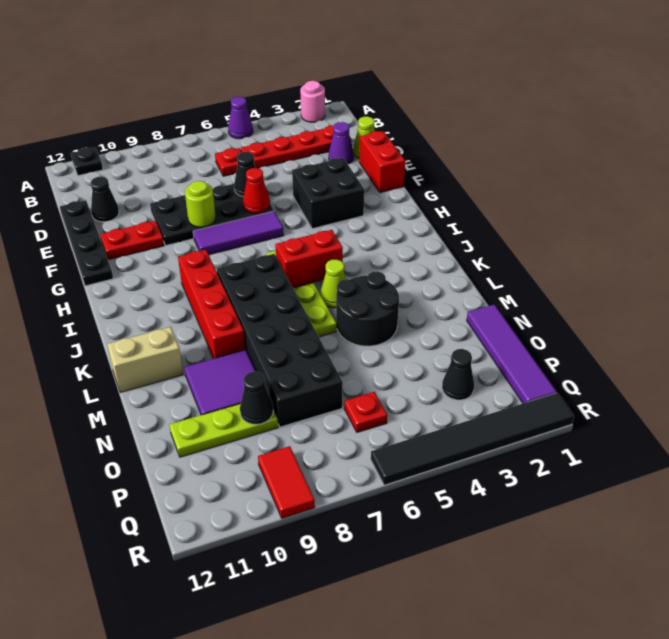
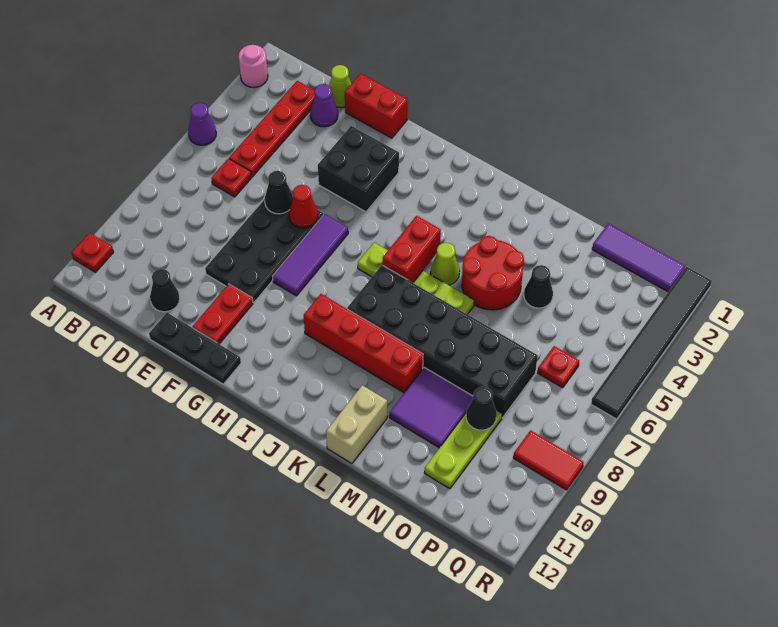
black 1x1 plate [71,147,103,176] -> red 1x1 plate [72,233,113,272]
black 1x4 plate [60,200,113,286] -> black 1x3 plate [149,313,241,384]
lime 1x1 round brick [185,181,216,227] -> none
black 2x2 round brick [336,271,399,346] -> red 2x2 round brick [462,236,524,310]
purple 1x4 tile [467,304,557,403] -> purple 1x3 tile [592,224,685,292]
black 1x1 cone [442,349,474,400] -> black 1x1 cone moved to [524,265,553,308]

